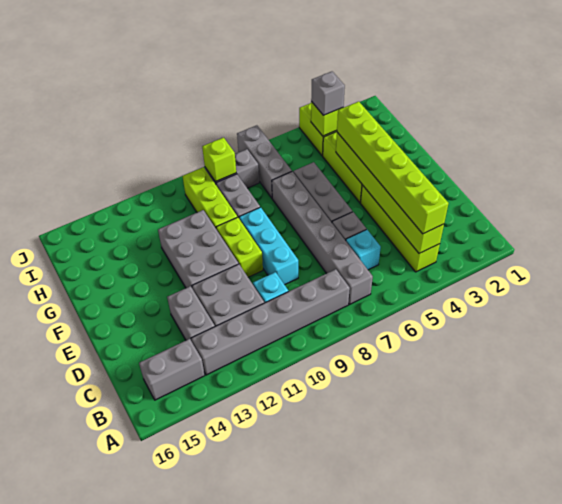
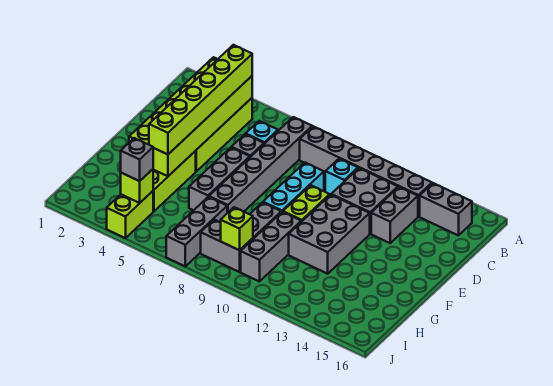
lime 1x6 brick [336,132,444,253] -> lime 2x6 brick [129,57,252,176]
lime 1x3 brick [183,167,237,228] -> grey 1x3 brick [241,212,301,282]

